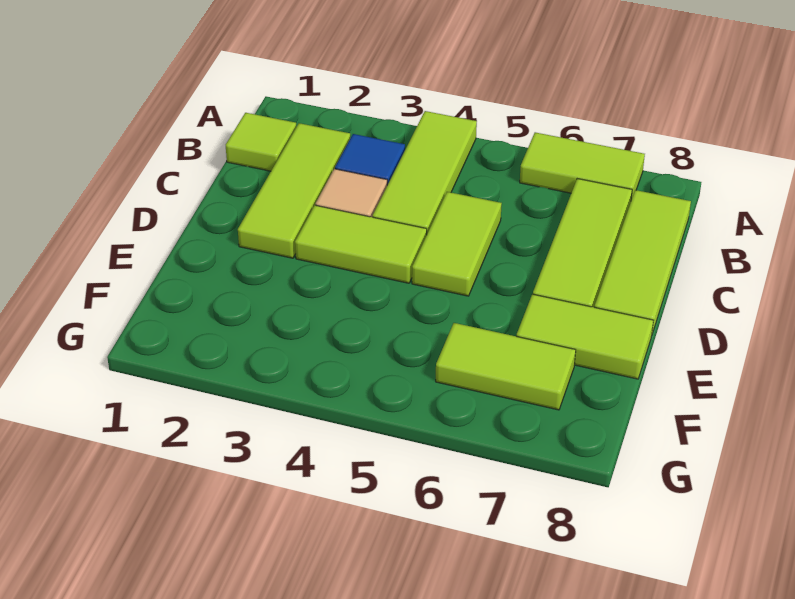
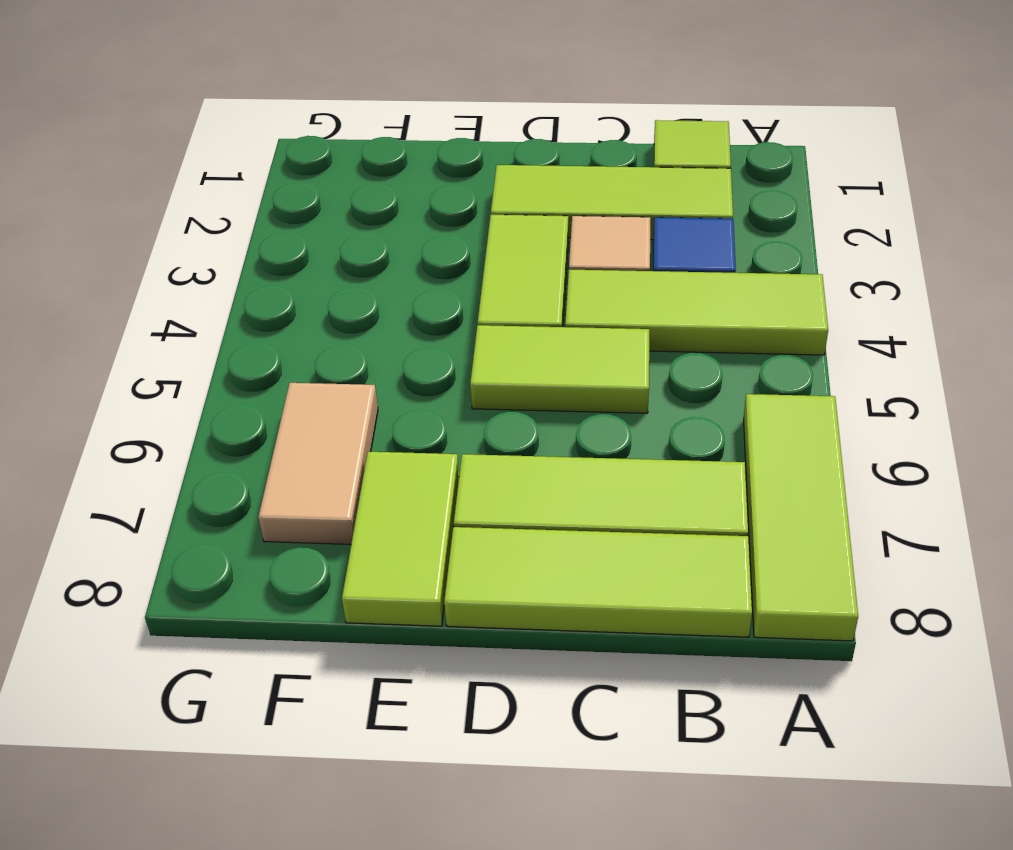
lime 1x2 tile [520,132,645,200] -> lime 1x3 tile [744,394,858,641]
lime 1x2 tile [436,323,576,410] -> tan 1x2 tile [258,383,378,544]

